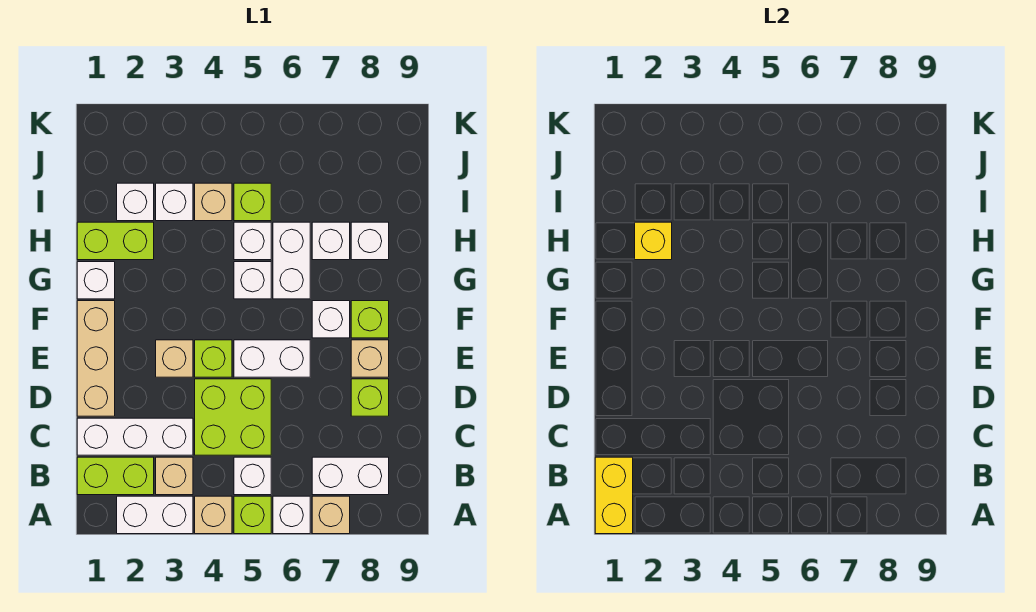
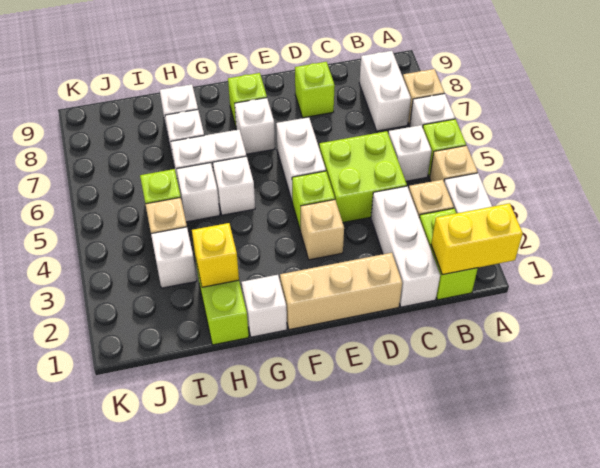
tan 1x1 brick [351,340,389,377] -> none
white 1x1 brick [117,183,154,221] -> none

